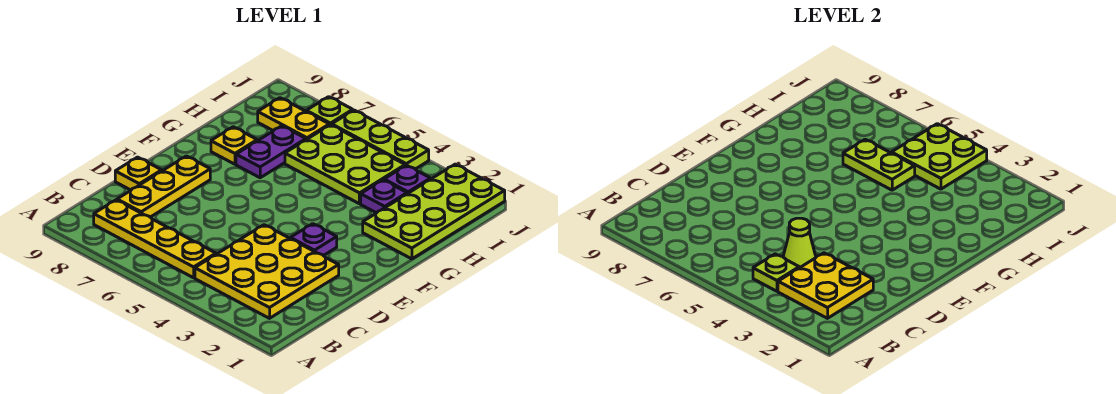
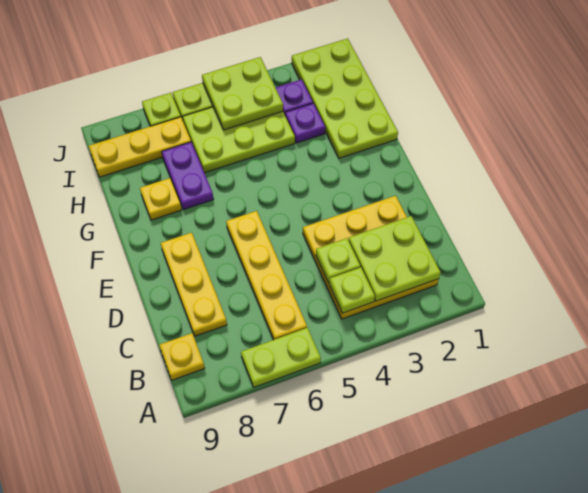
yellow 2x2 plate [778,253,873,318] -> lime 2x2 plate [349,216,441,301]
yellow 1x4 plate [94,200,216,278] -> yellow 1x4 plate turned to [226,211,307,340]
lime 1x1 cone [783,218,816,268] -> lime 1x1 plate [316,238,360,283]
yellow 1x1 plate [115,157,162,190] -> yellow 1x1 plate moved to [159,333,205,380]
purple 1x1 plate [290,224,337,256] -> none
lime 1x2 plate [843,139,915,190] -> lime 1x2 plate moved to [241,328,321,387]
yellow 1x2 plate [258,98,329,140] -> yellow 1x3 plate [89,117,191,177]

